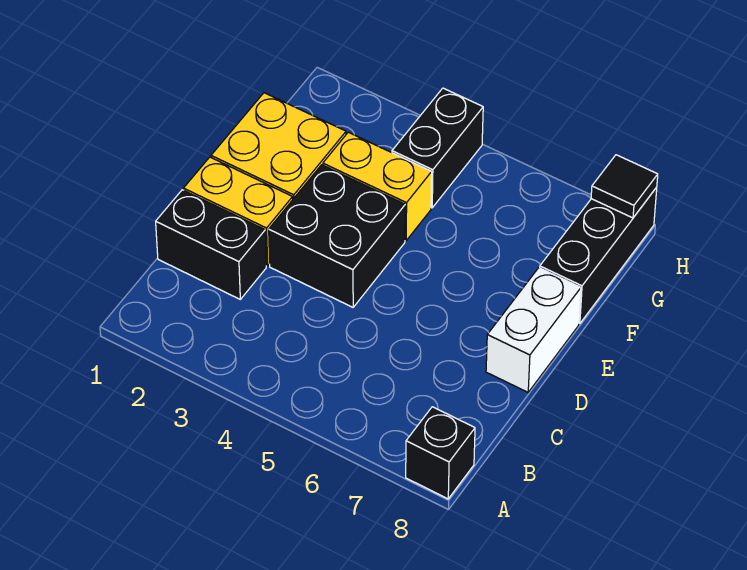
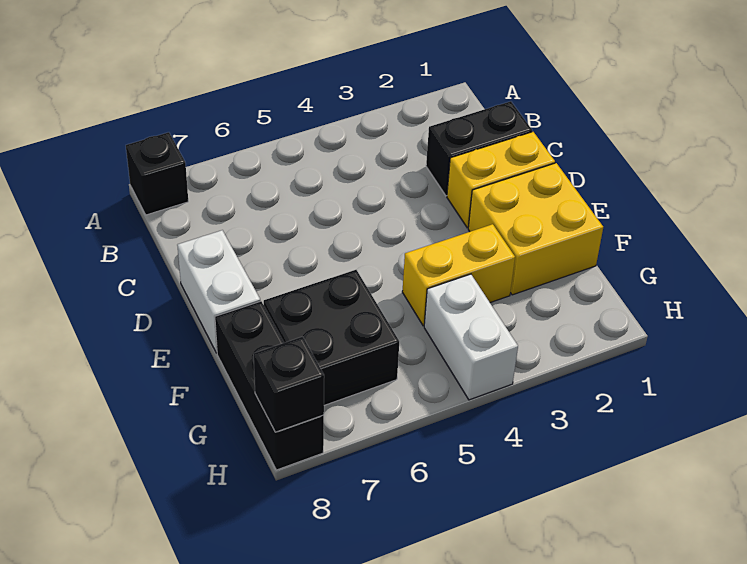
black 2x2 brick [269,165,405,307] -> black 2x2 brick moved to [264,270,399,405]
black 1x2 brick [392,88,483,208] -> white 1x2 brick [424,274,518,400]
black 1x1 tile [591,155,658,218] -> black 1x1 brick [254,337,324,432]

